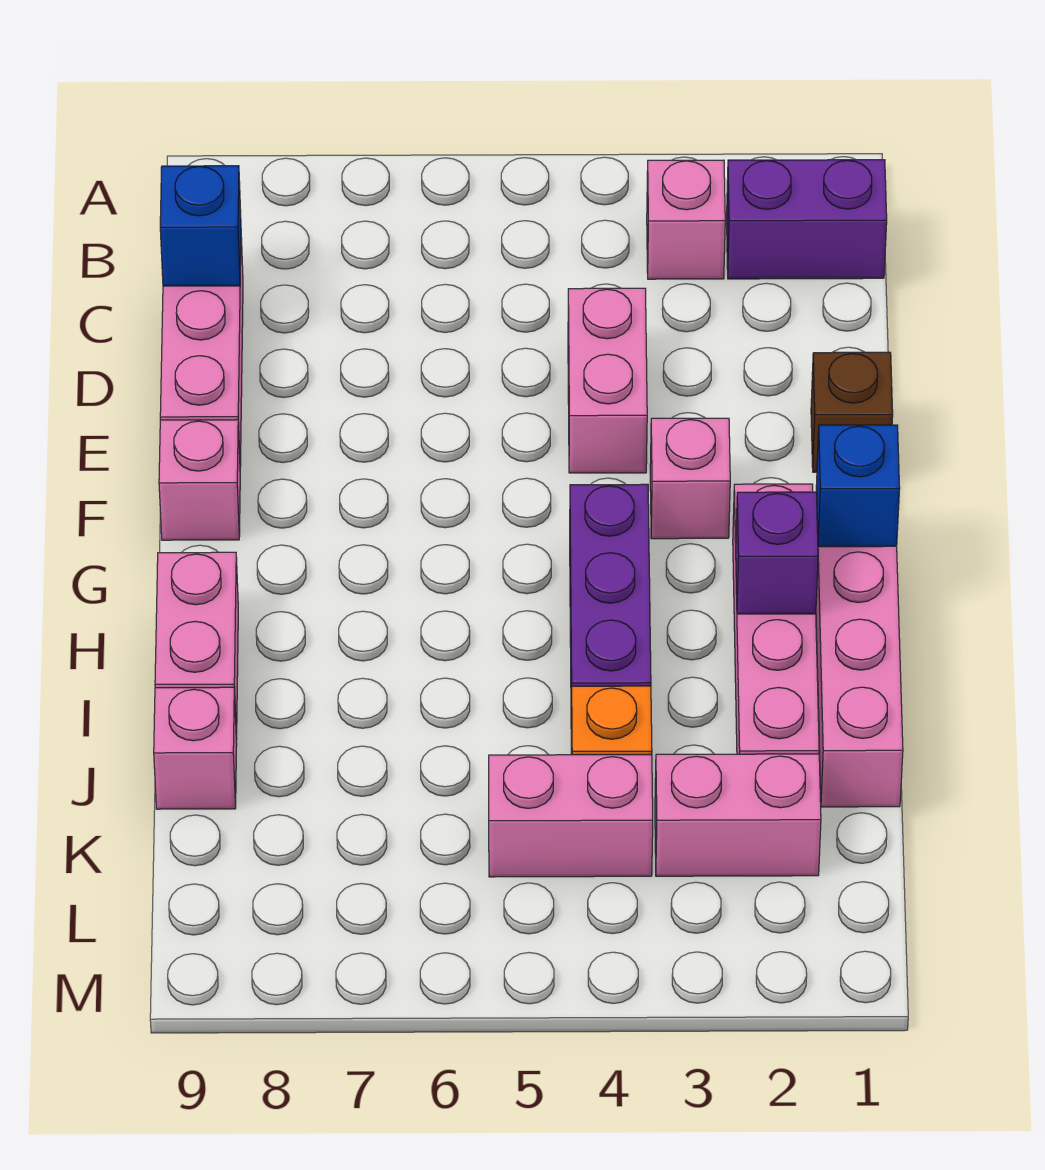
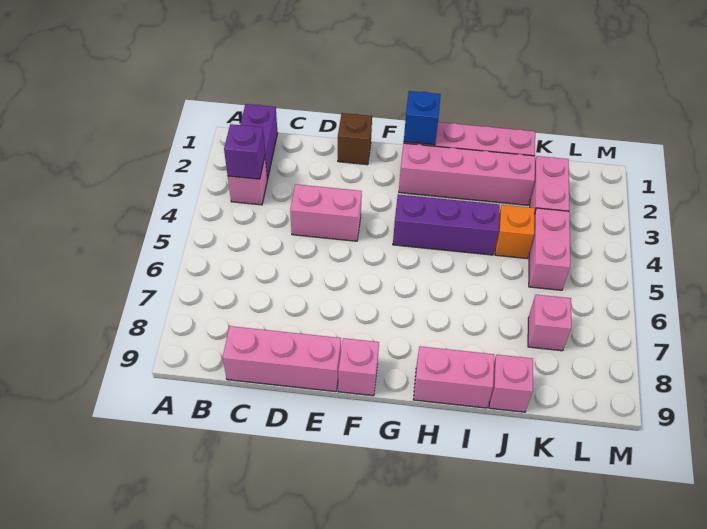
blue 1x1 brick [160,166,241,286] -> none
pink 1x1 brick [650,418,730,539] -> pink 1x1 brick moved to [528,295,571,351]
purple 1x1 brick [736,492,818,614] -> purple 1x1 brick moved to [224,124,265,179]

